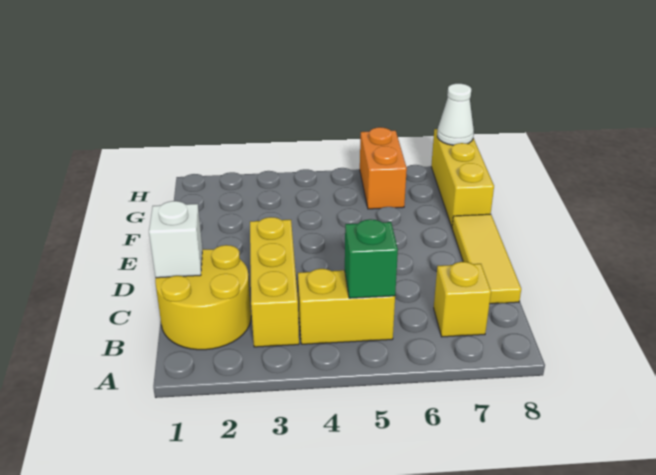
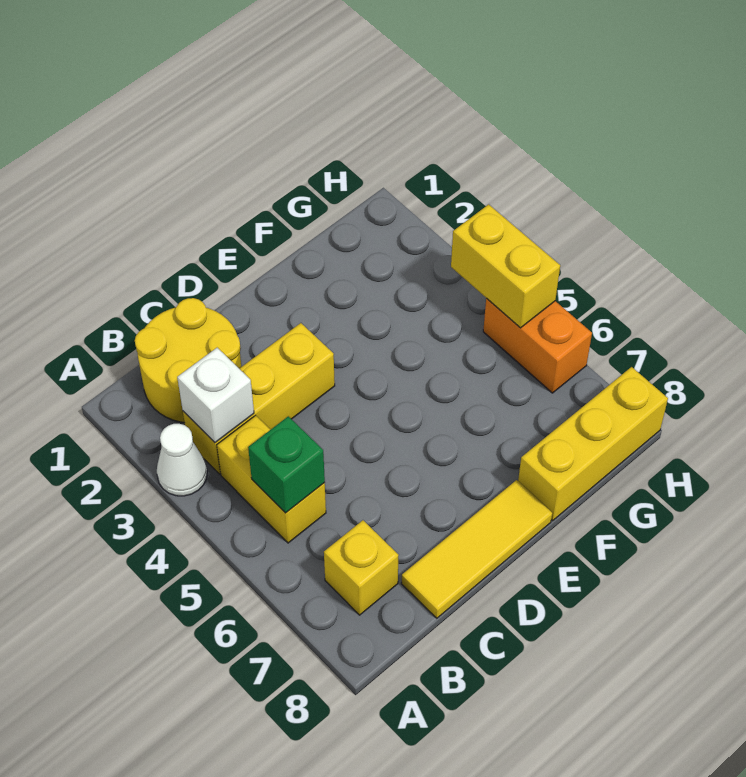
white 1x1 brick [149,201,202,278] -> white 1x1 brick moved to [177,348,254,442]
orange 1x2 brick [360,127,407,209] -> orange 1x2 brick turned to [483,298,592,393]
none -> yellow 1x2 brick [451,204,560,328]
white 1x1 cone [437,84,474,145] -> white 1x1 cone moved to [157,424,207,496]

